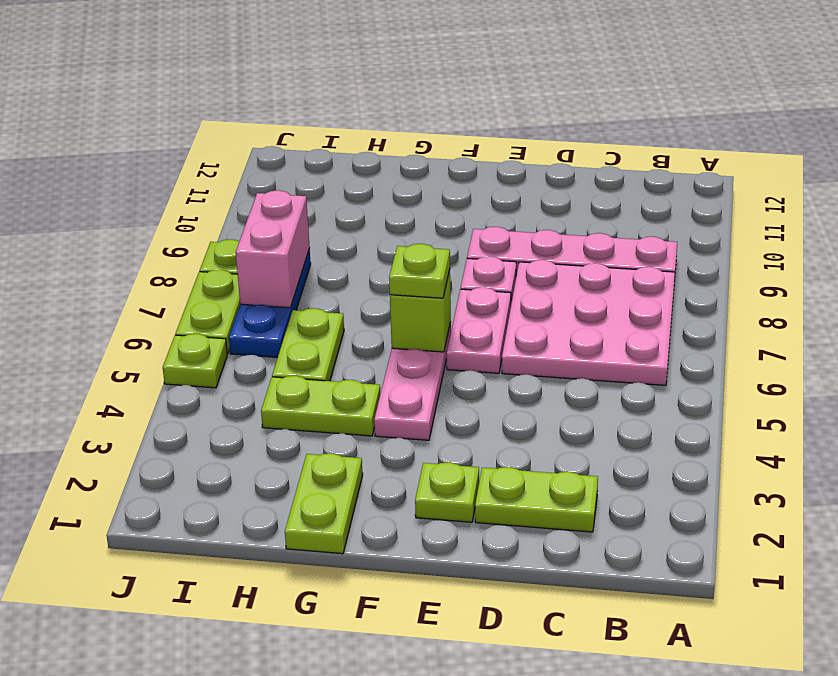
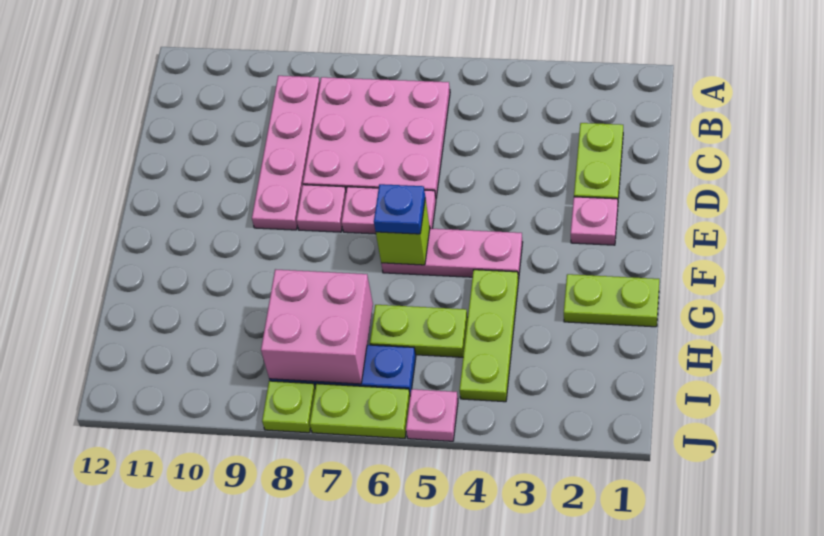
lime 1x1 plate [415,462,479,522] -> pink 1x1 plate [571,197,618,245]
lime 1x1 plate [389,244,450,298] -> blue 1x1 plate [374,184,425,234]
lime 1x2 plate [261,376,380,436] -> lime 1x3 plate [459,270,519,402]
pink 1x2 brick [236,190,310,308] -> pink 2x2 brick [261,269,373,384]
lime 1x1 plate [163,334,227,388] -> pink 1x1 plate [406,389,458,441]

